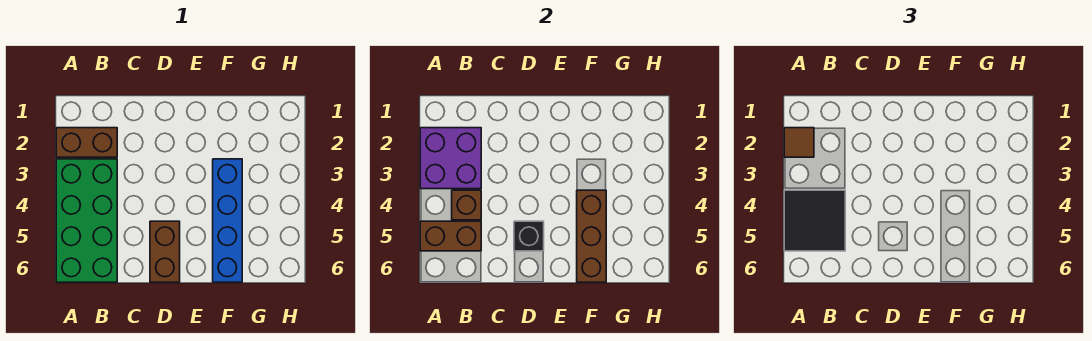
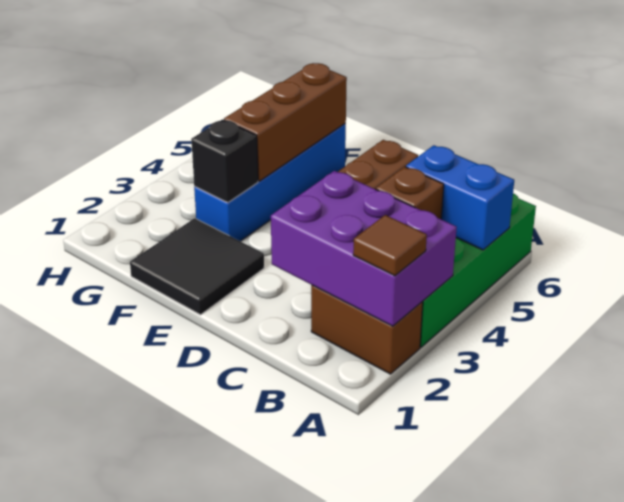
purple 2x2 brick [420,128,481,189] -> purple 2x3 brick [271,171,457,326]
black 2x2 tile [784,190,845,251] -> black 2x2 tile moved to [130,218,264,315]
brown 1x2 brick [420,221,481,251] -> blue 1x2 brick [406,145,514,250]
black 1x1 brick [514,221,544,251] -> black 1x1 brick moved to [191,119,258,202]

